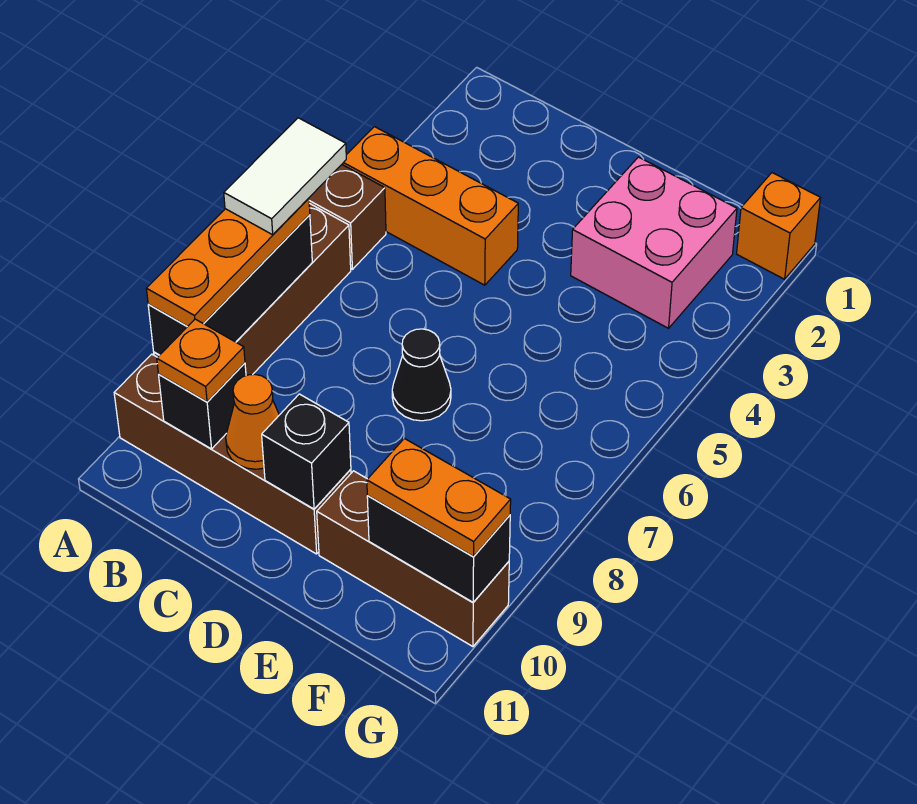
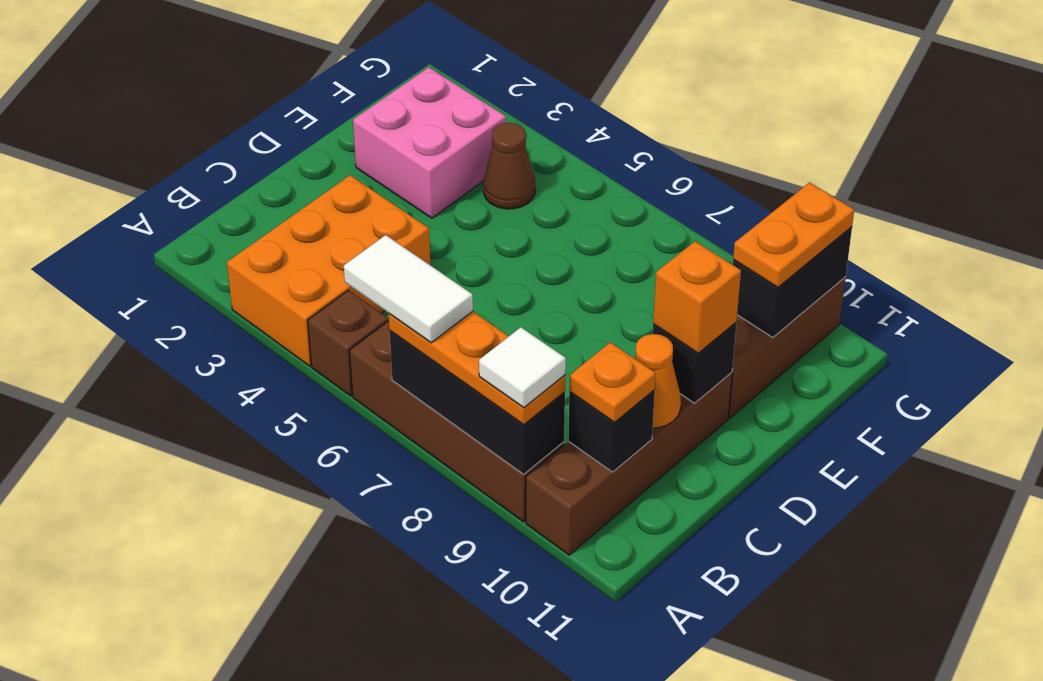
orange 1x3 brick [342,127,518,285] -> orange 2x3 brick [227,175,430,366]
none -> white 1x1 tile [479,327,566,407]
black 1x1 cone [392,329,451,421] -> none
none -> brown 1x1 cone [483,123,535,209]
orange 1x1 brick [737,173,821,279] -> orange 1x1 brick moved to [653,241,741,353]

